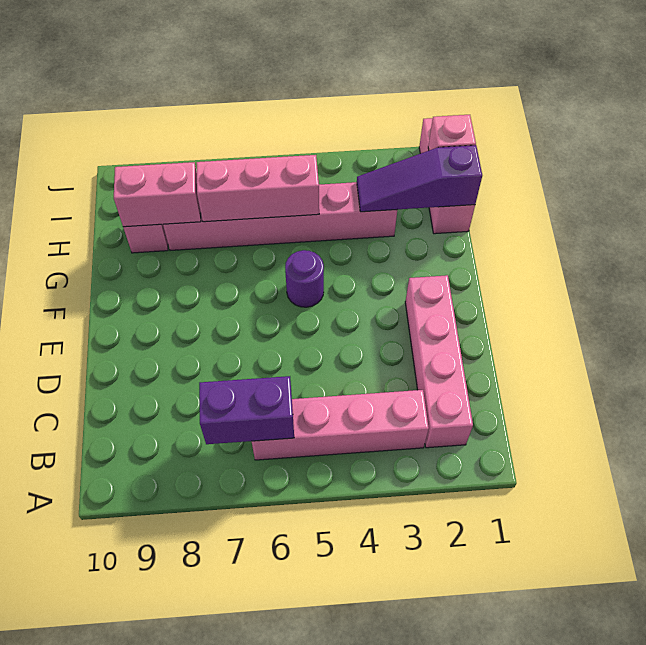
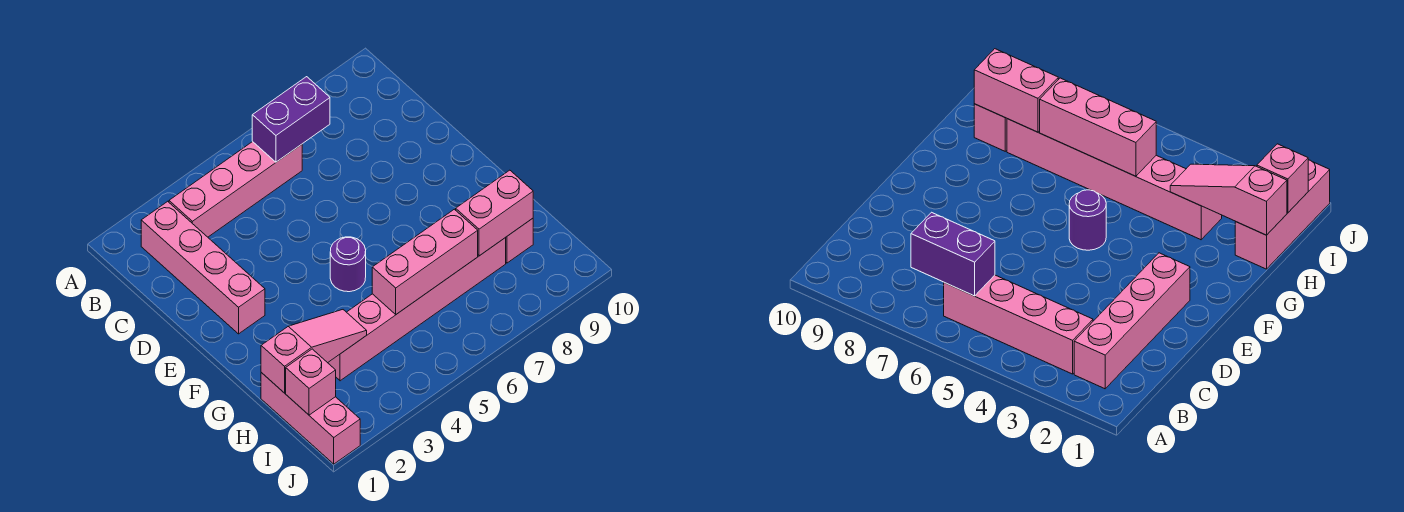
purple 1x3 slope [357,145,482,212] -> pink 1x3 slope [261,310,367,393]

